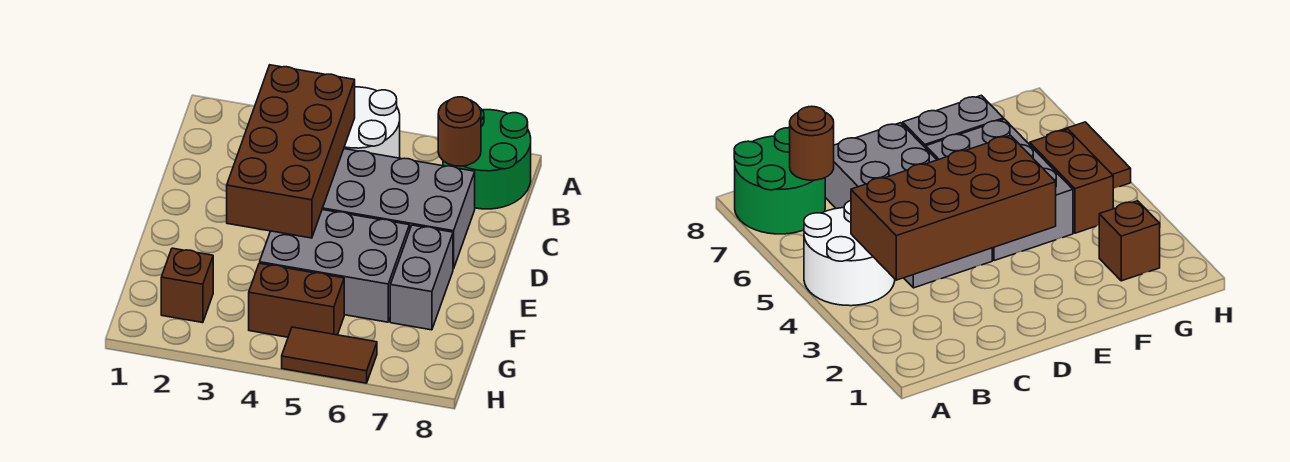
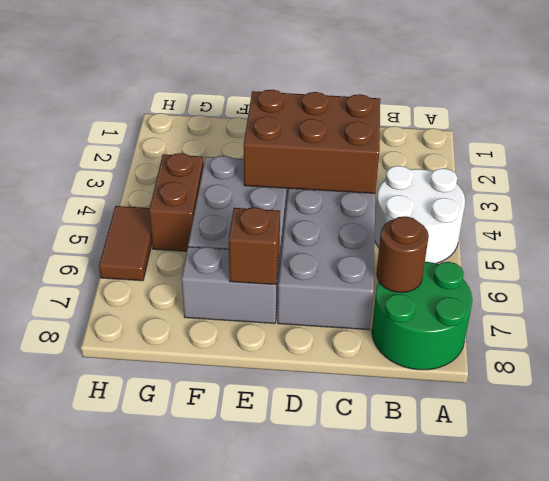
brown 2x4 brick [227,65,355,238] -> brown 2x3 brick [244,90,380,193]
brown 1x1 brick [161,248,213,323] -> brown 1x1 brick moved to [229,207,280,285]

